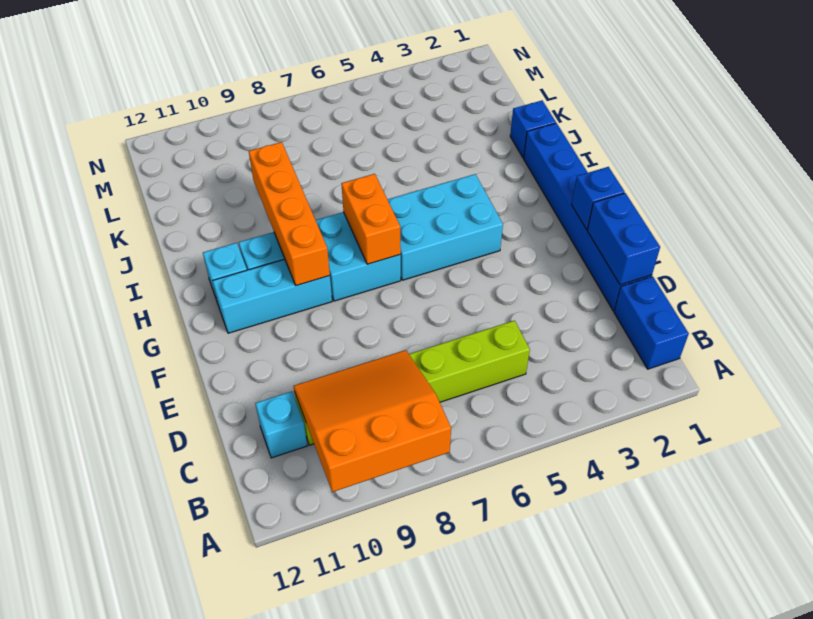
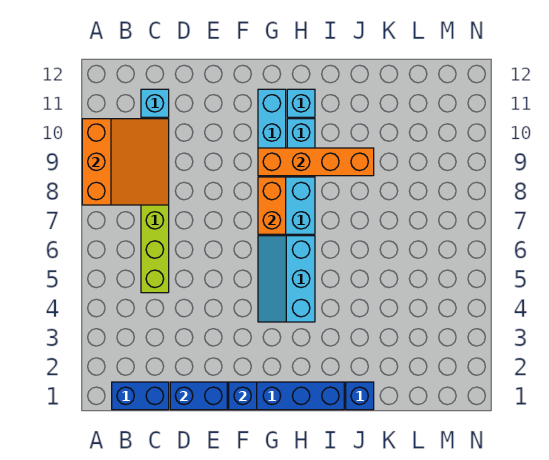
cyan 2x3 brick [388,174,503,280] -> cyan 2x3 slope [258,236,315,322]
orange 1x2 brick [341,174,401,264] -> orange 1x2 brick turned to [258,177,286,234]

